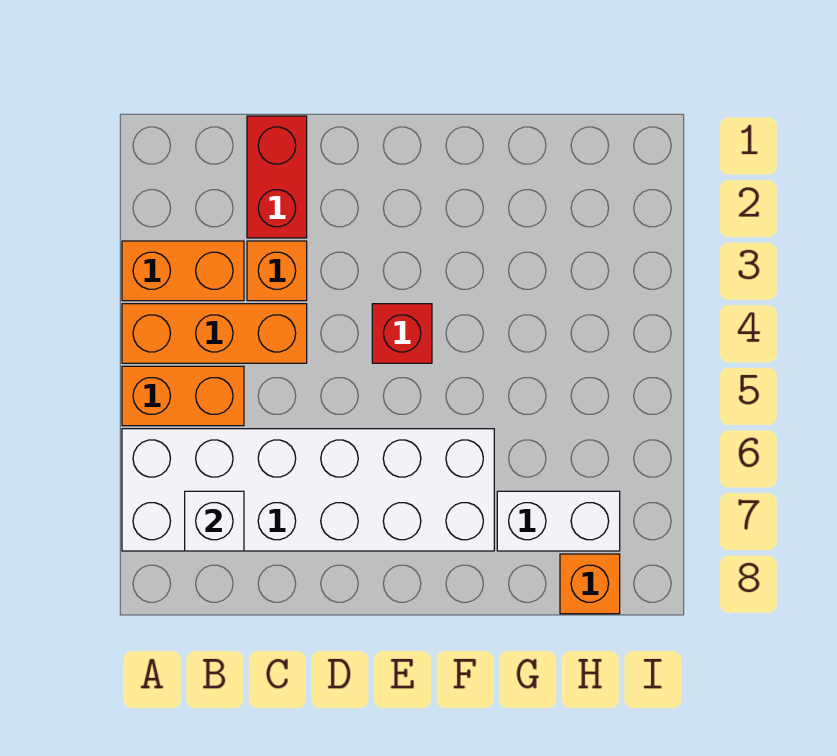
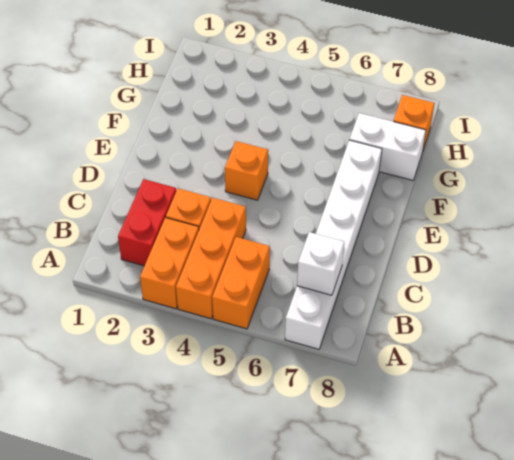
white 2x6 brick [122,429,494,551] -> white 1x6 brick [285,140,382,349]
red 1x2 brick [247,116,307,238] -> red 1x2 brick turned to [118,179,176,266]
red 1x1 brick [372,304,432,363] -> orange 1x1 brick [225,141,268,200]
white 1x2 brick [497,491,620,551] -> white 1x2 brick turned to [349,113,426,180]

